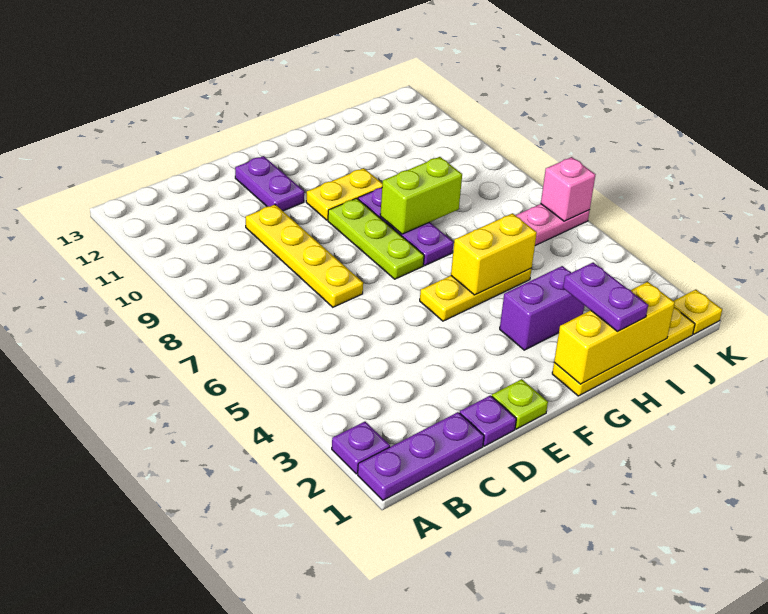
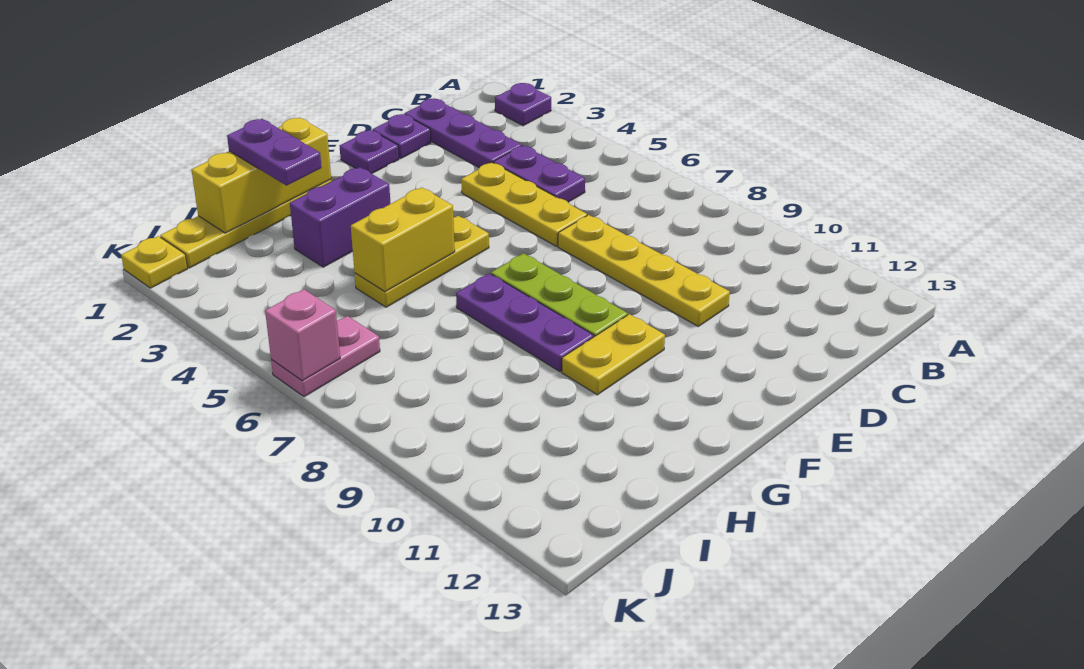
purple 1x3 plate [358,412,484,500] -> purple 1x3 plate turned to [404,99,522,167]
none -> yellow 1x3 plate [461,162,587,246]
lime 1x1 plate [492,379,548,429] -> purple 1x1 plate [340,130,399,174]
purple 1x2 plate [235,156,304,211] -> purple 1x2 plate moved to [493,145,585,202]
lime 1x2 brick [380,157,462,234] -> none

